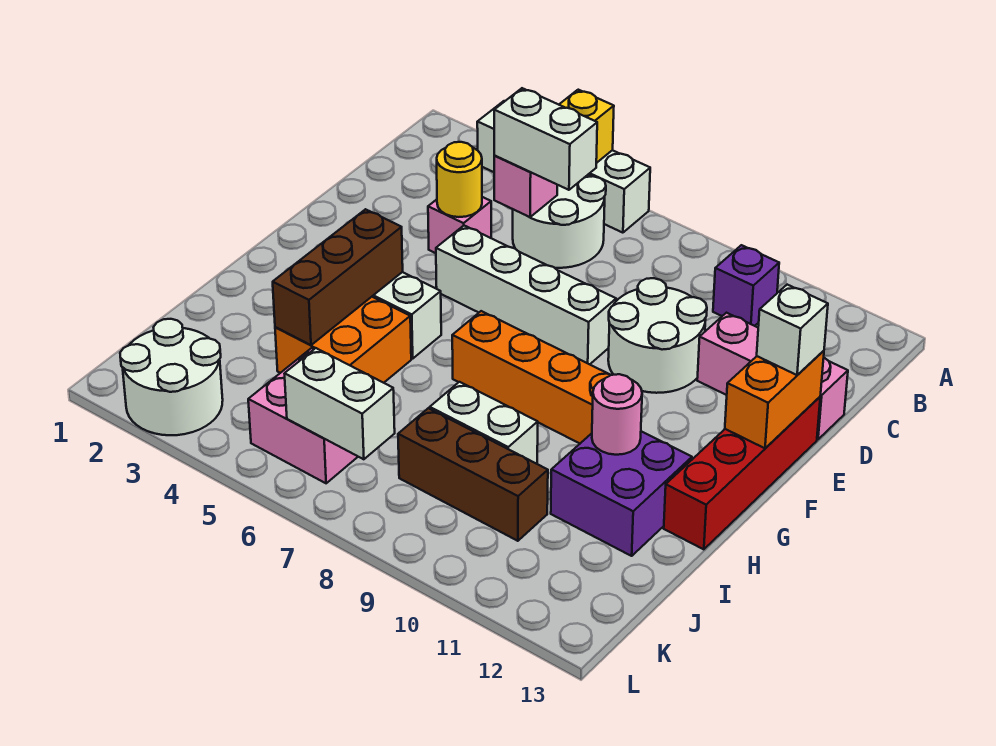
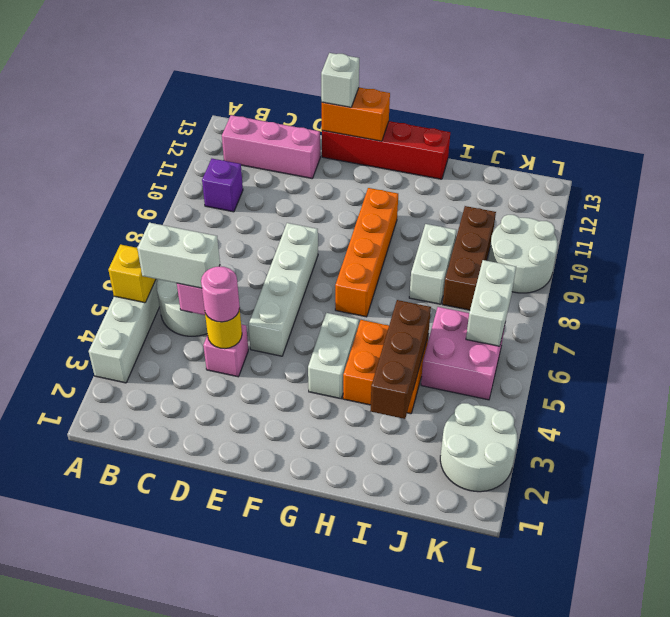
white 1x2 brick [494,88,597,190] -> white 1x2 brick turned to [137,223,220,288]
white 2x2 round brick [608,278,707,393] -> white 2x2 round brick moved to [488,215,558,293]
pink 1x3 brick [697,313,848,439] -> pink 1x3 brick turned to [222,115,320,178]
brown 1x3 brick [273,209,403,345] -> brown 1x3 brick turned to [370,300,431,419]
purple 2x2 brick [551,431,692,556] -> none
pink 1x1 round brick [592,374,642,455] -> pink 1x1 round brick moved to [201,267,240,322]

